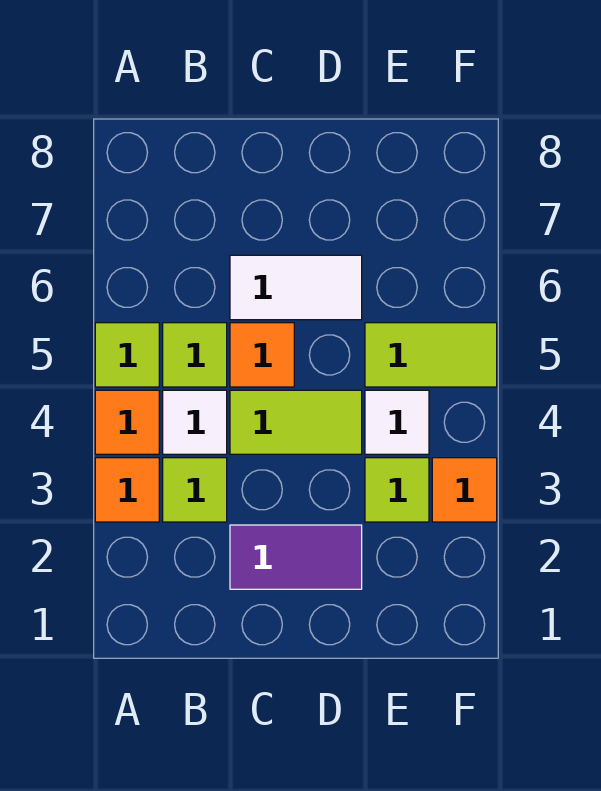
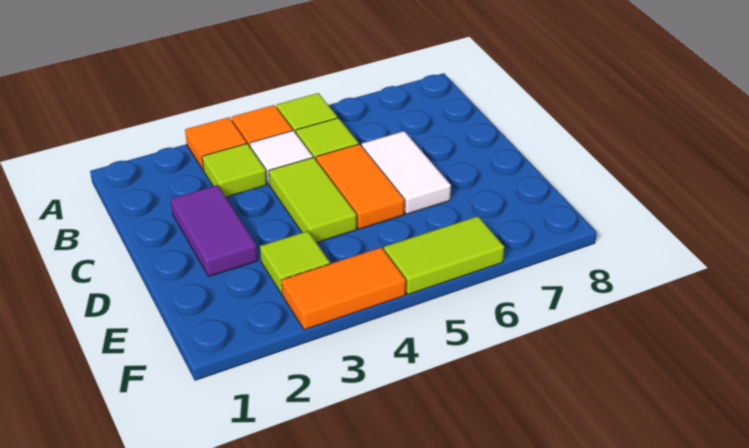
orange 1x1 tile [230,323,294,387] -> orange 1x2 tile [316,144,404,229]
white 1x1 tile [365,390,429,454] -> none
lime 1x2 tile [365,323,497,387] -> lime 1x2 tile turned to [384,216,504,295]
orange 1x1 tile [432,458,497,522] -> orange 1x2 tile [282,248,406,330]

